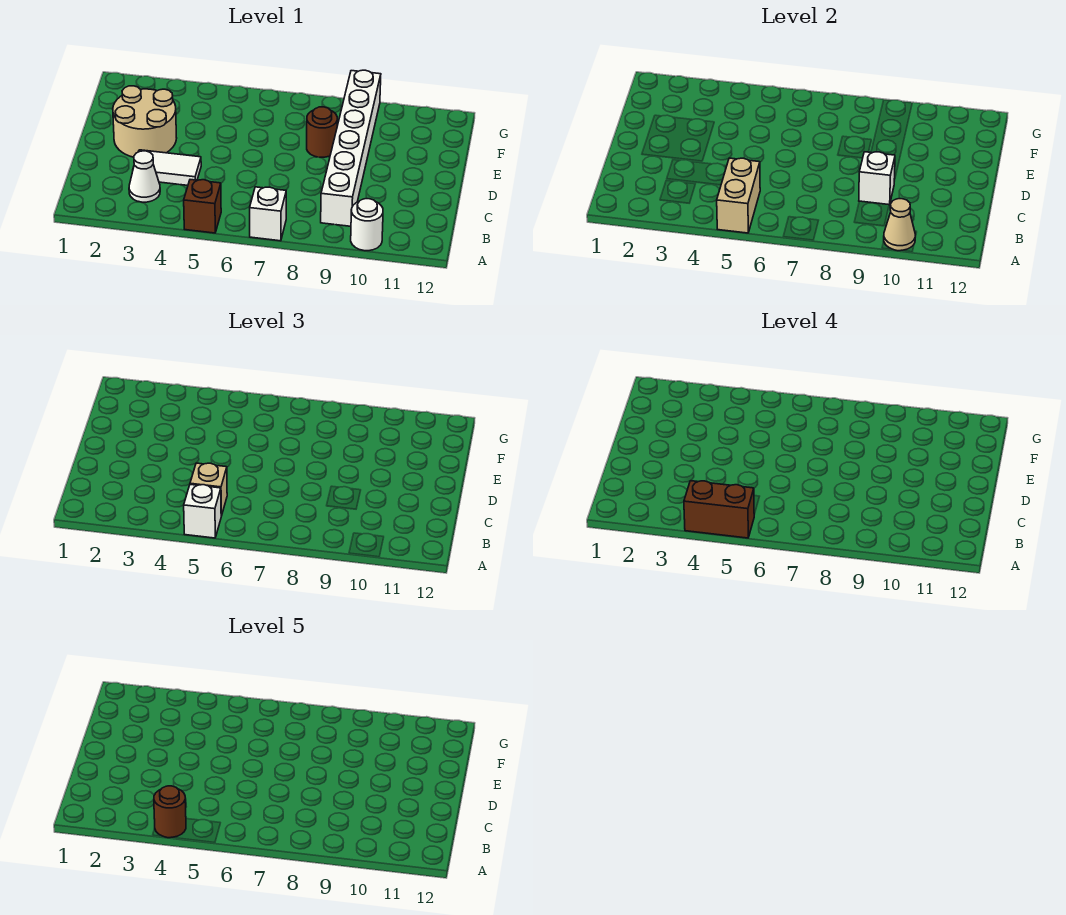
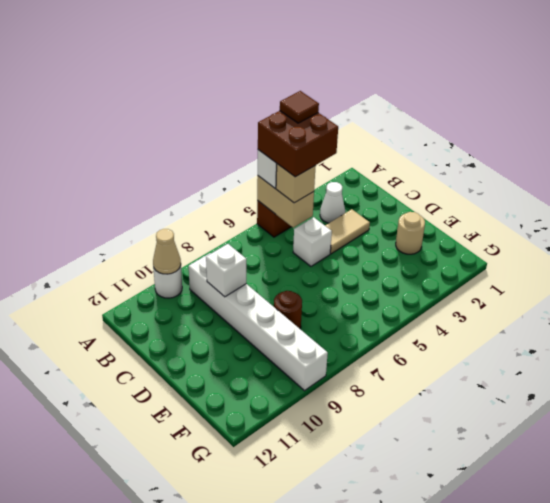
brown 1x2 brick [684,481,754,538] -> brown 2x2 brick [258,111,338,177]
brown 1x1 round brick [154,786,186,838] -> brown 1x1 tile [280,91,319,123]
white 1x1 brick [250,187,286,241] -> white 1x1 brick moved to [293,217,332,266]
white 1x2 tile [133,150,201,185] -> tan 1x2 tile [325,209,370,254]
tan 2x2 round brick [113,86,177,157] -> tan 1x1 round brick [396,212,425,254]

